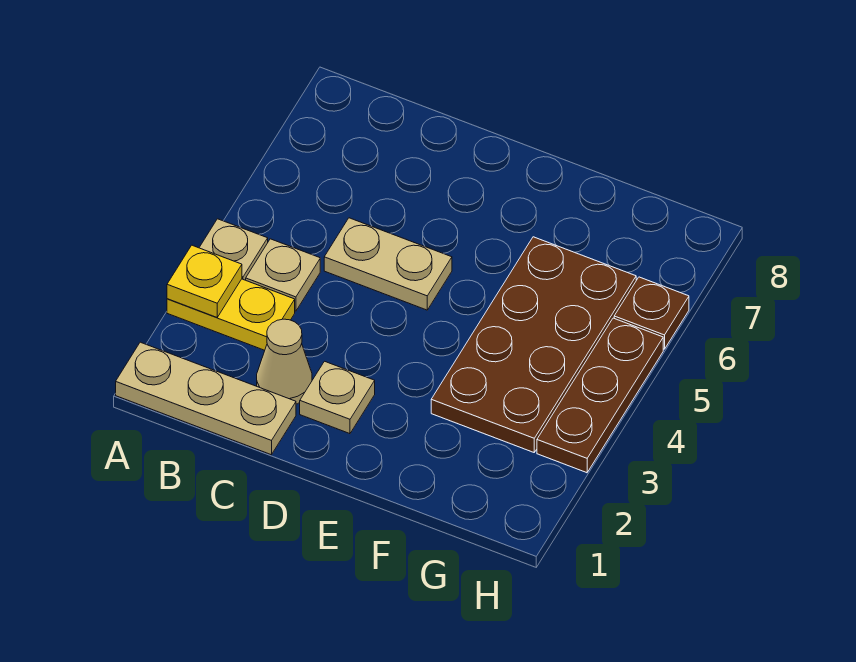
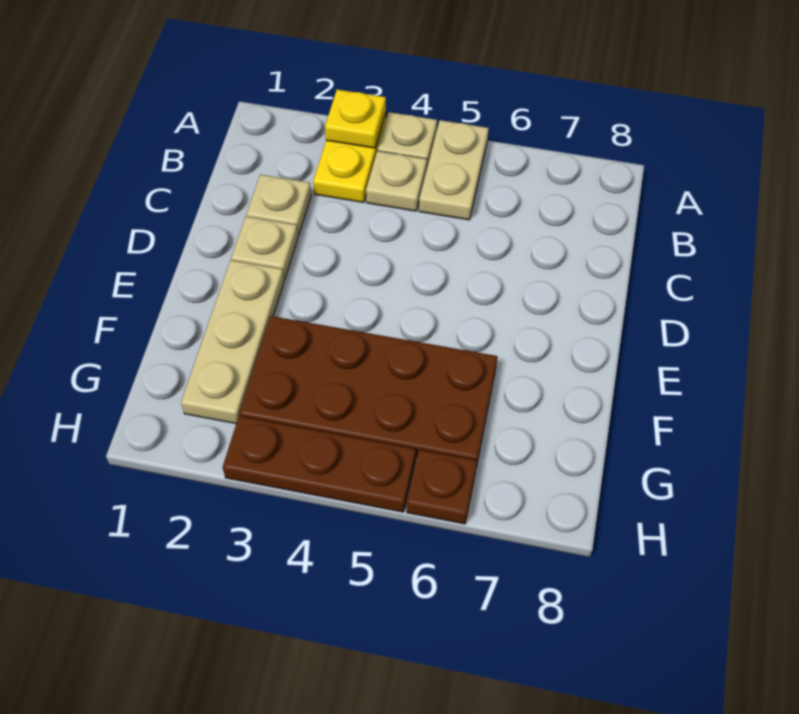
tan 1x3 plate [116,342,296,455] -> tan 1x3 plate moved to [181,260,284,423]
tan 1x1 cone [257,319,312,404] -> tan 1x1 plate [246,175,311,236]
tan 1x2 plate [324,218,452,310] -> tan 1x2 plate moved to [419,120,489,220]

